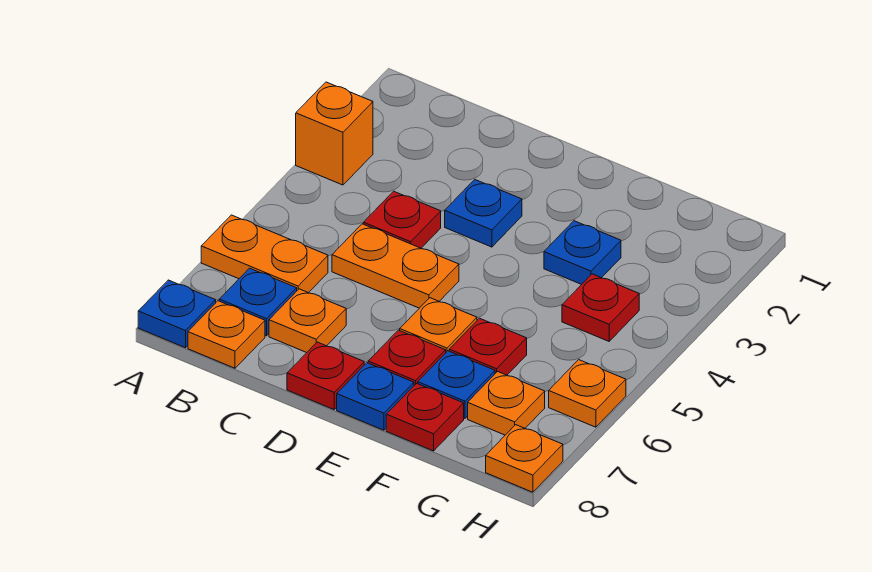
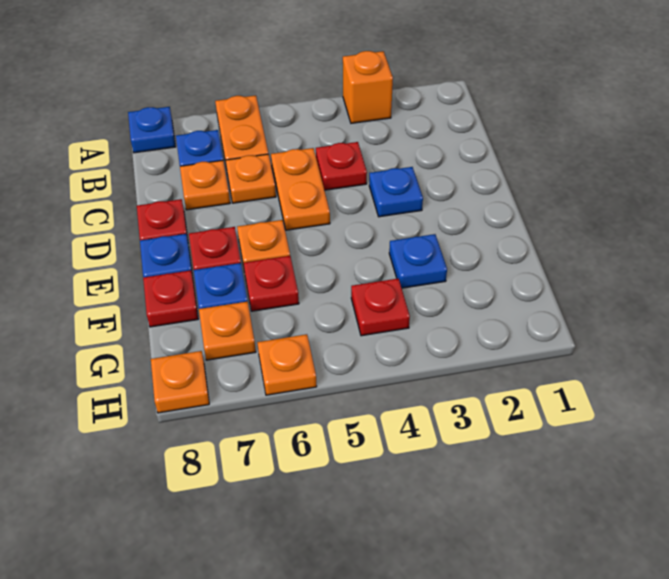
orange 1x1 plate [188,301,265,368] -> orange 1x1 plate moved to [226,154,276,203]

